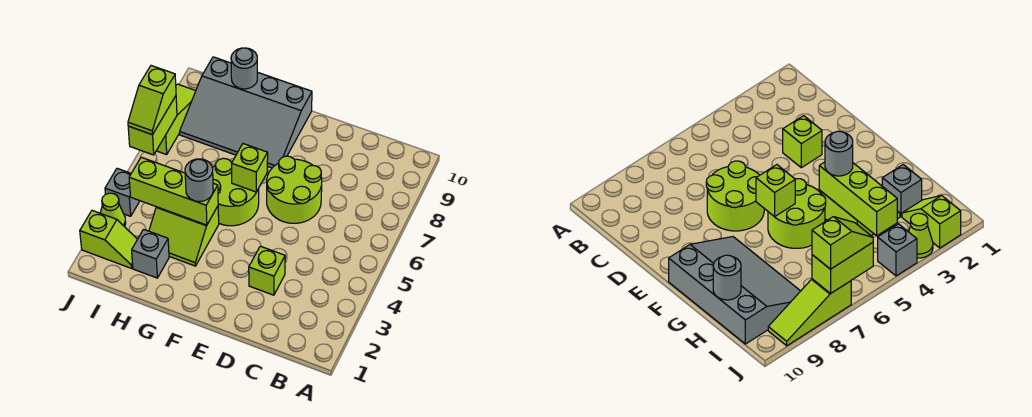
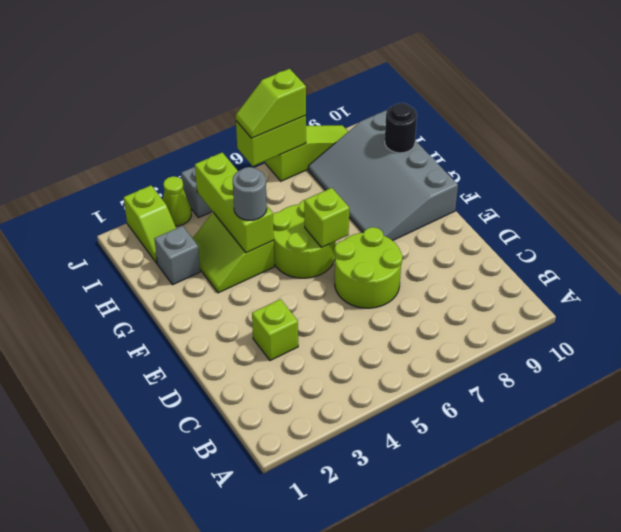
grey 1x1 round brick [231,48,257,89] -> black 1x1 round brick [385,103,417,153]

